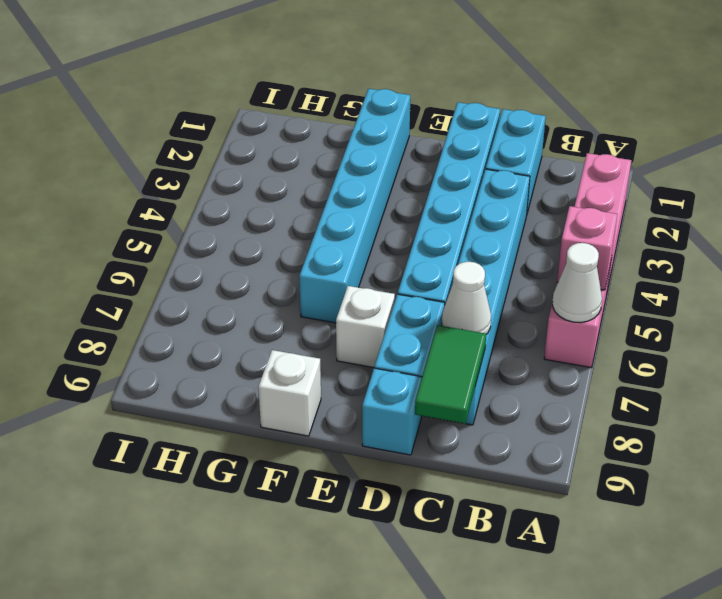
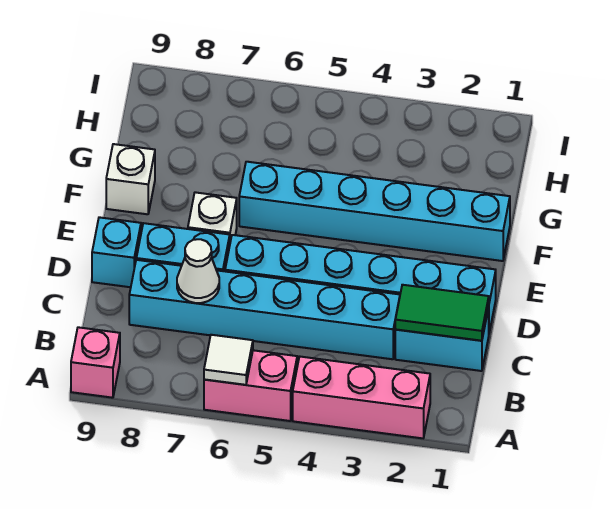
pink 1x1 brick [557,206,617,290] -> pink 1x1 brick moved to [71,327,120,398]
white 1x1 cone [553,243,602,322] -> white 1x1 tile [204,335,253,385]
green 1x2 tile [415,325,486,424] -> green 1x2 tile moved to [395,285,489,341]

